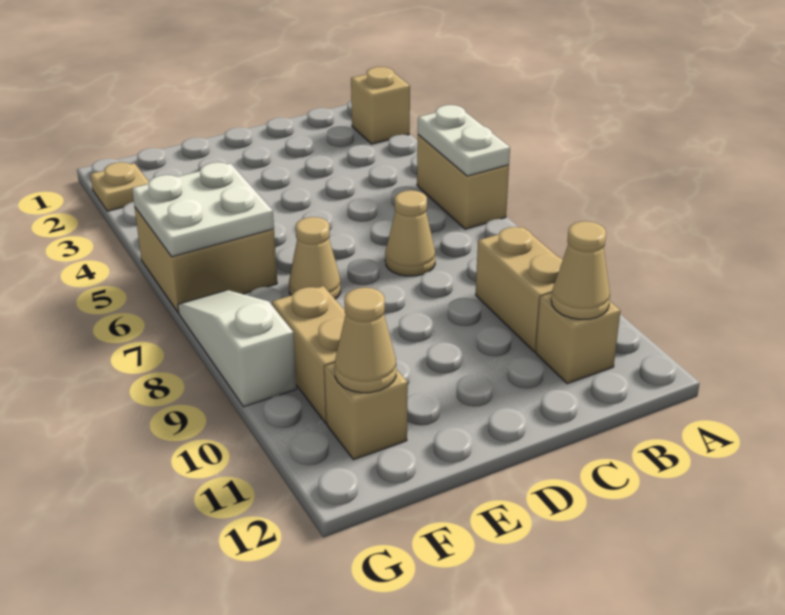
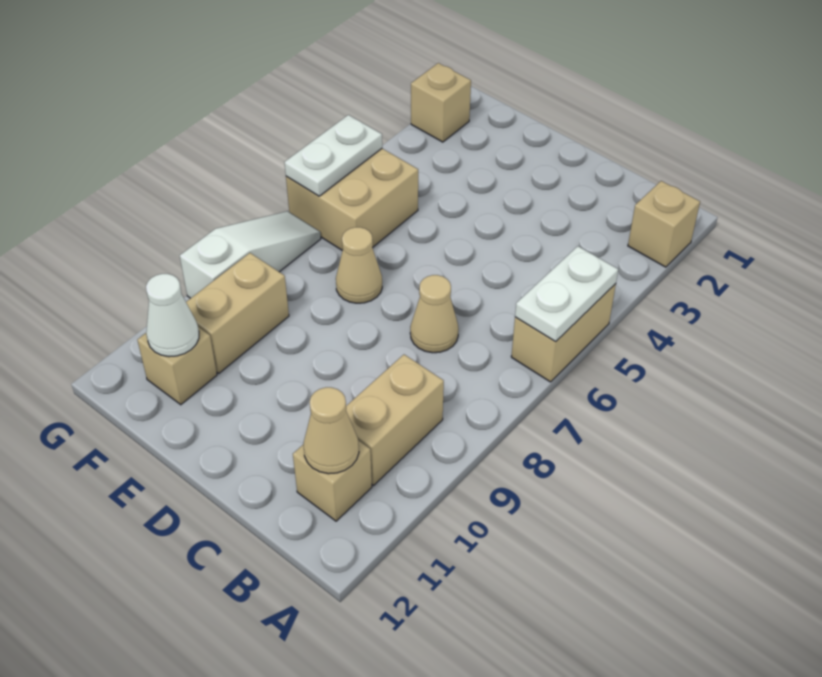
white 2x2 plate [132,162,274,257] -> white 1x2 plate [284,115,382,196]
tan 1x1 cone [335,287,396,393] -> white 1x1 cone [146,274,199,357]
tan 1x1 plate [90,162,149,211] -> tan 1x1 brick [411,63,471,142]

